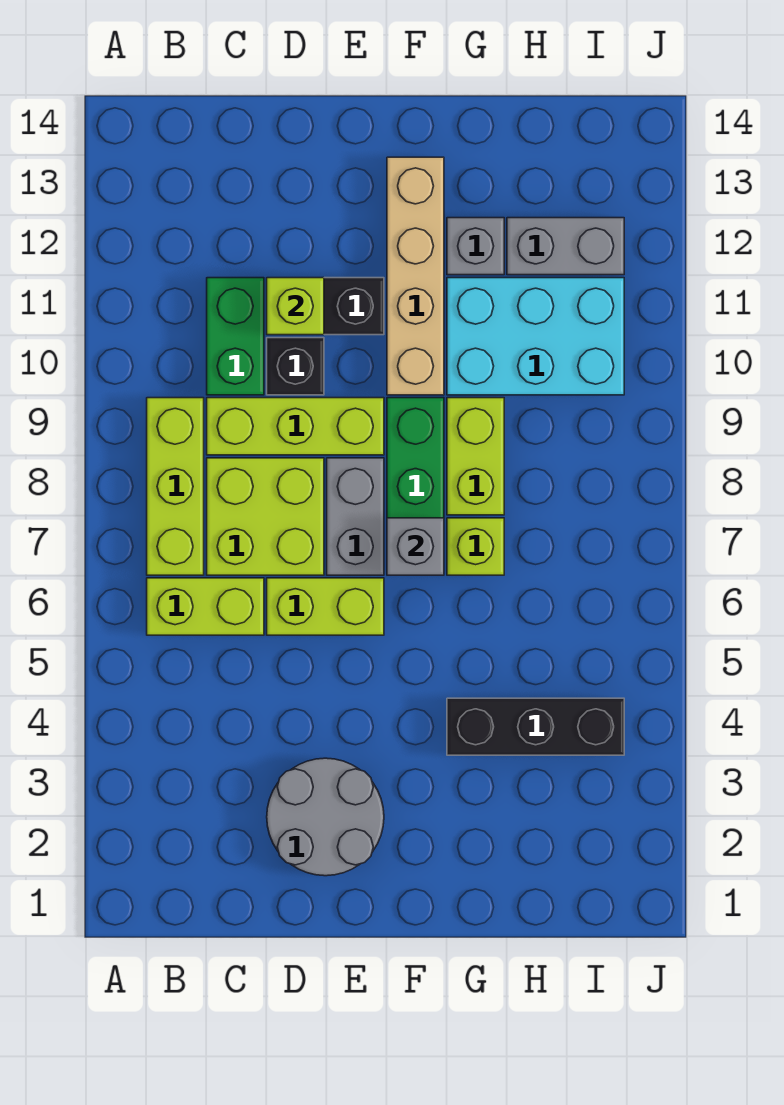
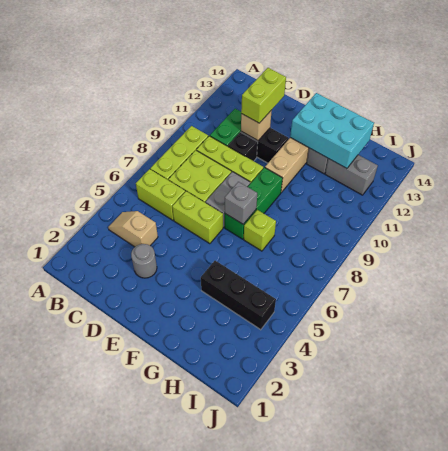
none -> tan 1x2 slope [108,211,158,247]
grey 2x2 round brick [267,758,384,876] -> grey 1x1 round brick [131,244,157,278]
lime 1x1 brick [267,278,324,335] -> tan 1x1 brick [241,110,272,141]
lime 1x2 brick [447,398,504,515] -> lime 1x2 brick moved to [241,68,286,123]
cyan 2x3 brick [447,278,624,395] -> cyan 2x3 brick moved to [290,93,374,168]

